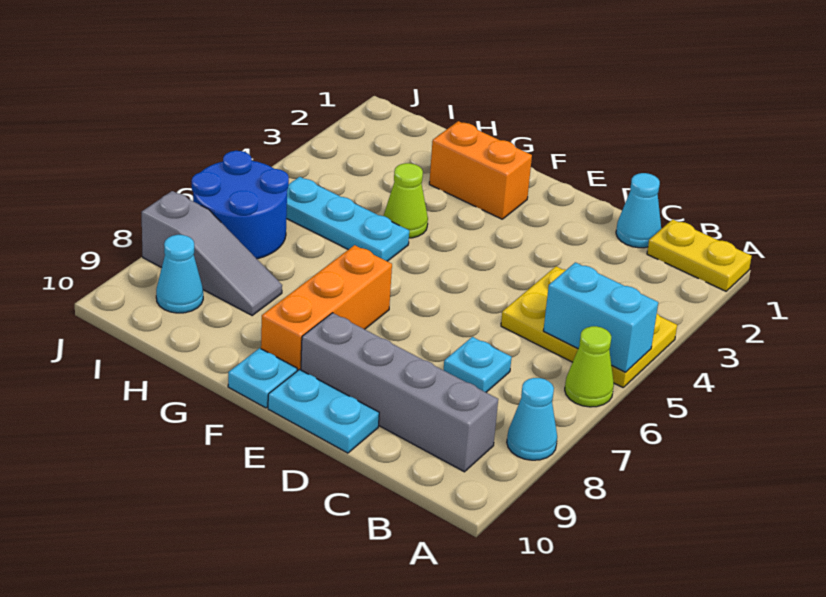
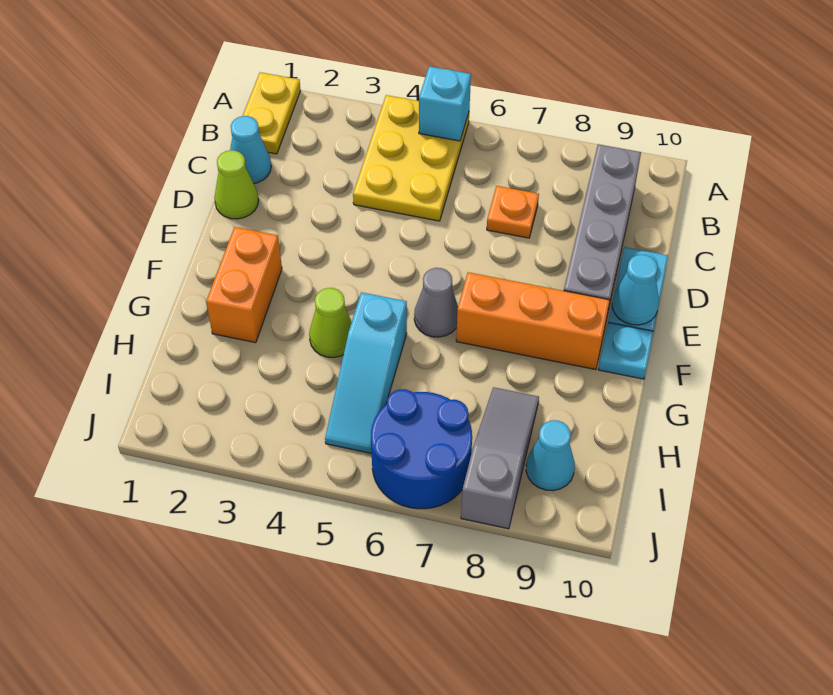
cyan 1x2 brick [543,262,658,372] -> cyan 1x1 brick [419,66,471,141]
lime 1x1 cone [565,326,614,407] -> lime 1x1 cone moved to [214,150,258,219]
cyan 1x1 cone [507,378,557,460] -> cyan 1x1 cone moved to [612,255,659,325]
cyan 1x1 plate [444,337,512,392] -> orange 1x1 plate [487,186,539,238]
none -> grey 1x1 cone [414,268,458,337]
cyan 1x3 plate [286,177,409,261] -> cyan 1x3 slope [325,292,407,453]

